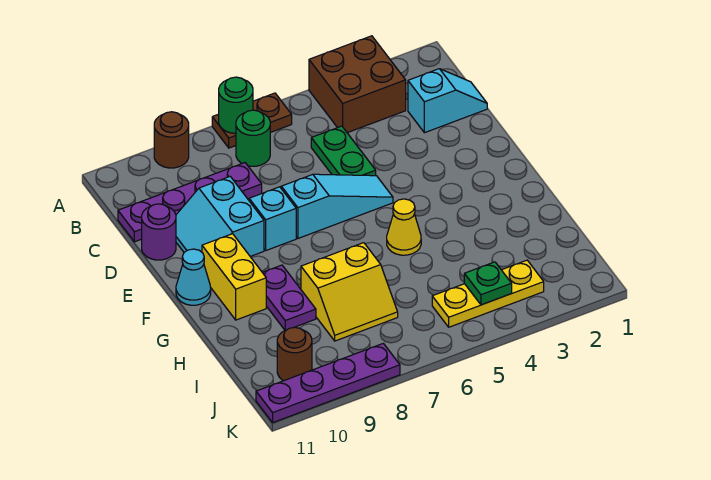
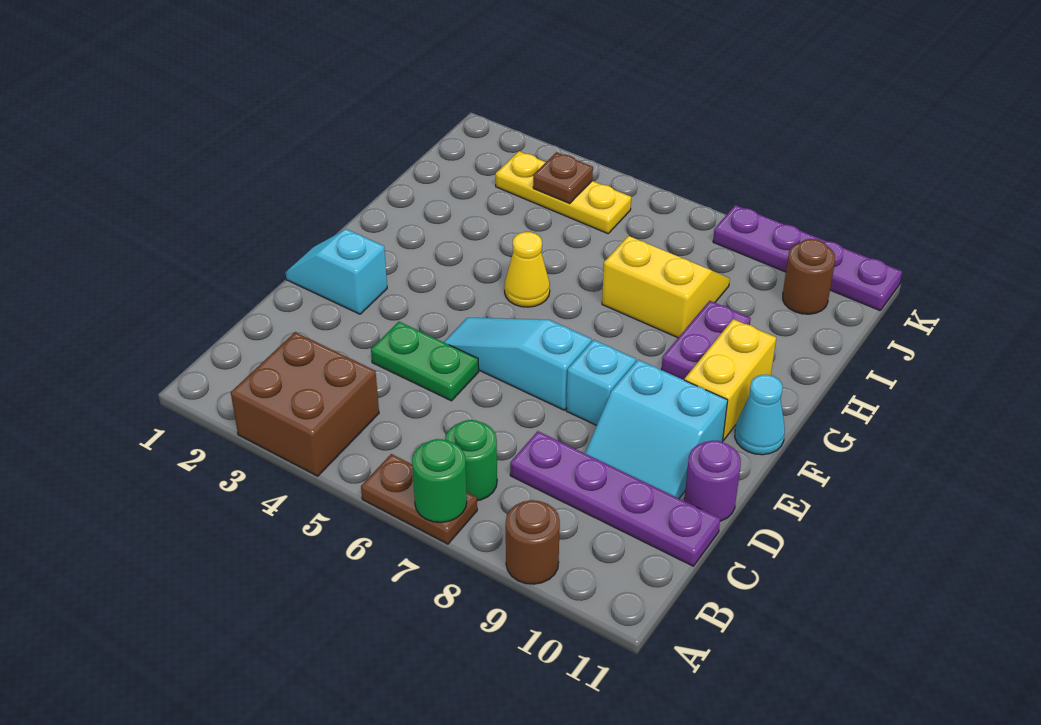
cyan 1x2 slope [408,69,487,133] -> cyan 1x2 slope moved to [285,229,387,314]
green 1x2 plate [311,126,376,176] -> green 1x2 plate turned to [371,322,479,401]
cyan 2x2 slope [176,177,264,256] -> cyan 2x2 slope turned to [585,360,728,498]
green 1x1 plate [464,262,512,305] -> brown 1x1 plate [533,152,593,204]

